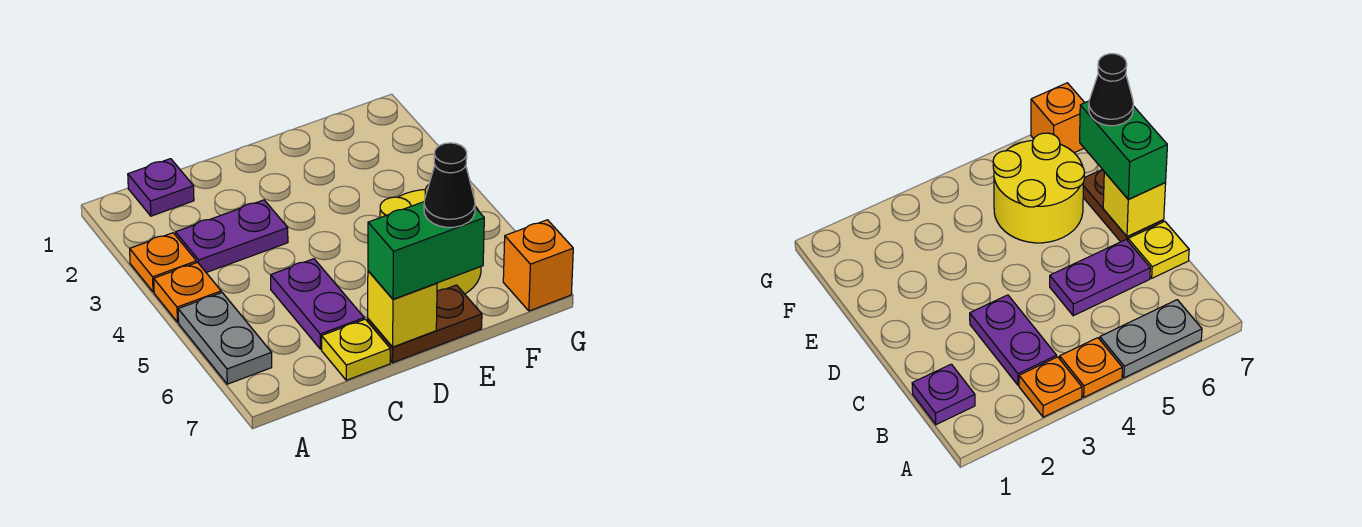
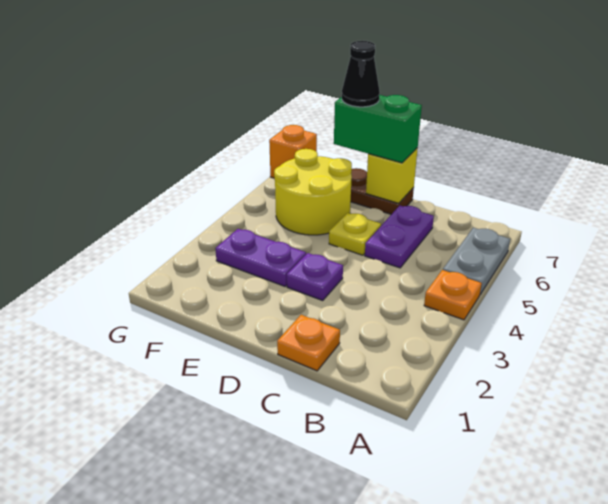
orange 1x1 plate [130,233,197,292] -> orange 1x1 plate moved to [277,315,340,371]
purple 1x1 plate [128,159,194,216] -> purple 1x1 plate moved to [287,253,343,300]
purple 1x2 plate [176,200,288,273] -> purple 1x2 plate moved to [215,229,306,286]
yellow 1x1 plate [322,319,390,380] -> yellow 1x1 plate moved to [329,213,381,255]

